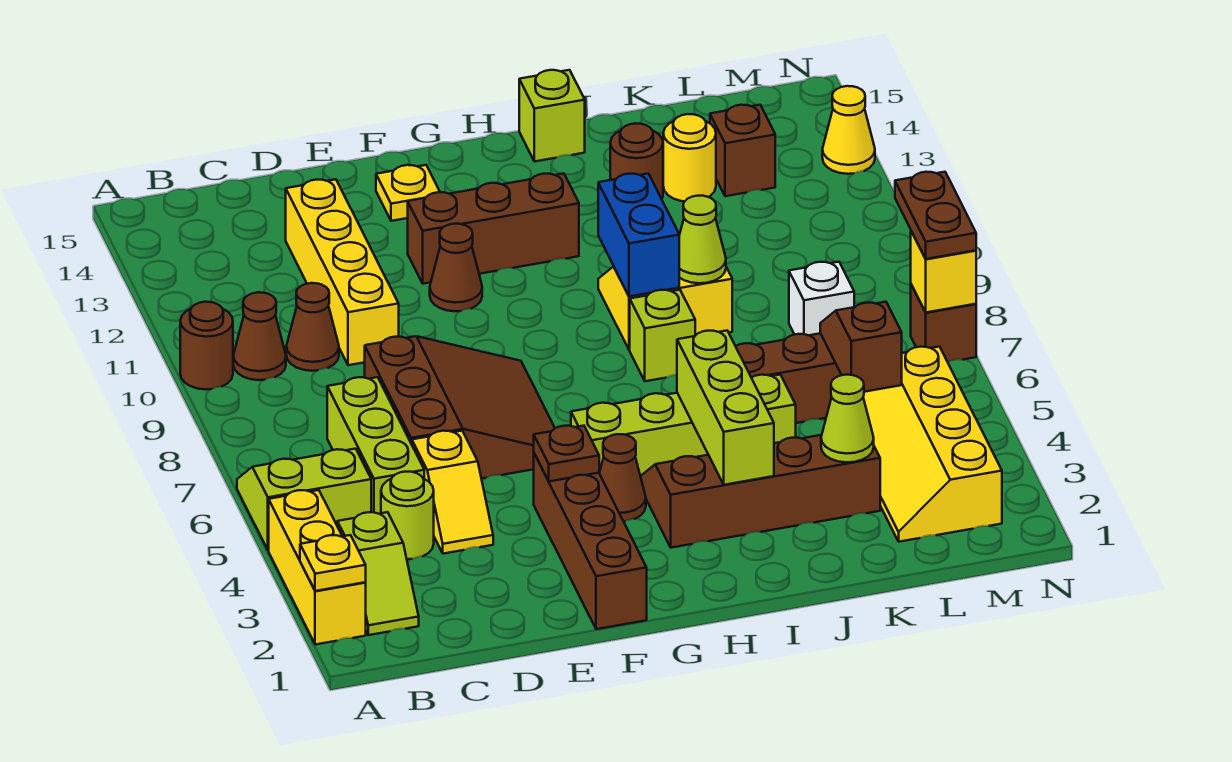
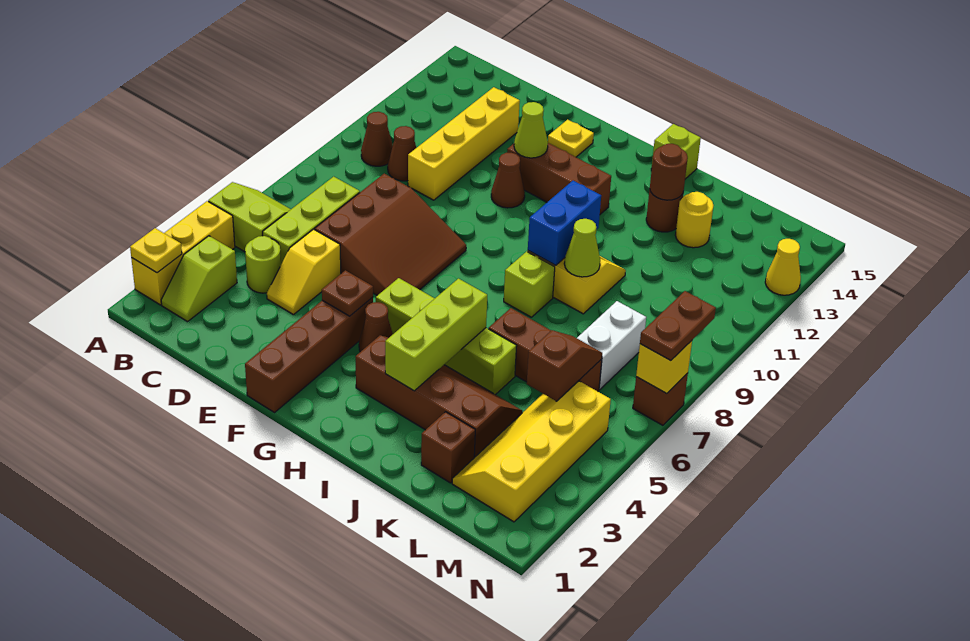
brown 1x1 round brick [180,302,233,390] -> brown 1x1 round brick moved to [650,144,688,200]
lime 1x1 cone [821,375,874,462] -> lime 1x1 cone moved to [514,102,548,158]
white 1x1 brick [789,262,854,335] -> white 1x2 brick [577,301,646,389]
brown 1x1 brick [710,105,775,196] -> brown 1x1 brick moved to [421,412,475,483]

